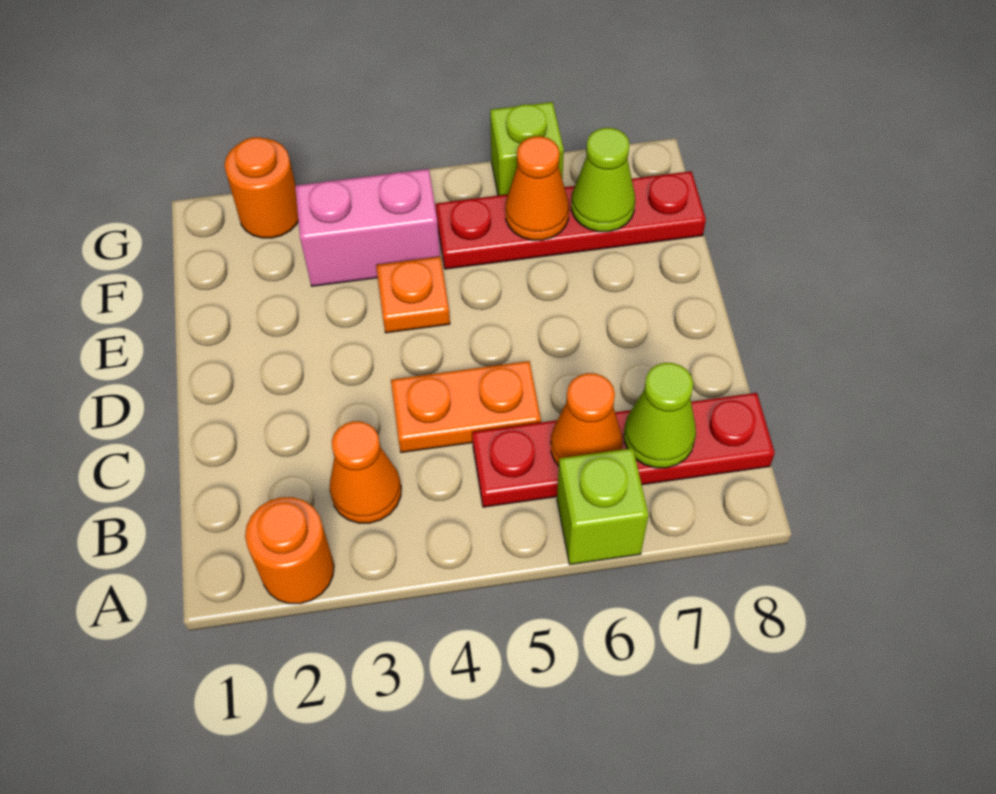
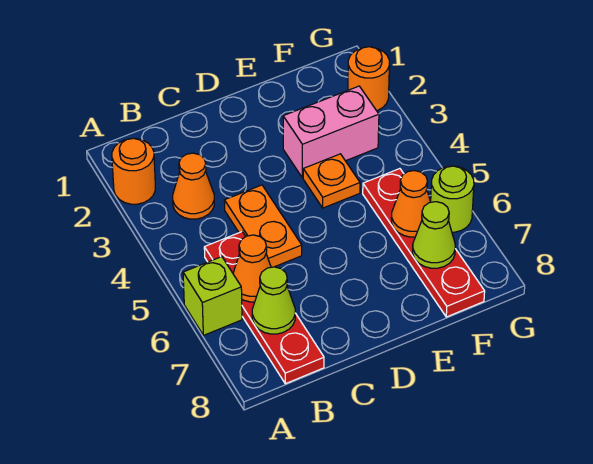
pink 1x2 brick [295,169,440,286] -> pink 1x2 brick turned to [283,86,379,178]
lime 1x1 brick [490,102,564,196] -> lime 1x1 round brick [431,166,474,232]

